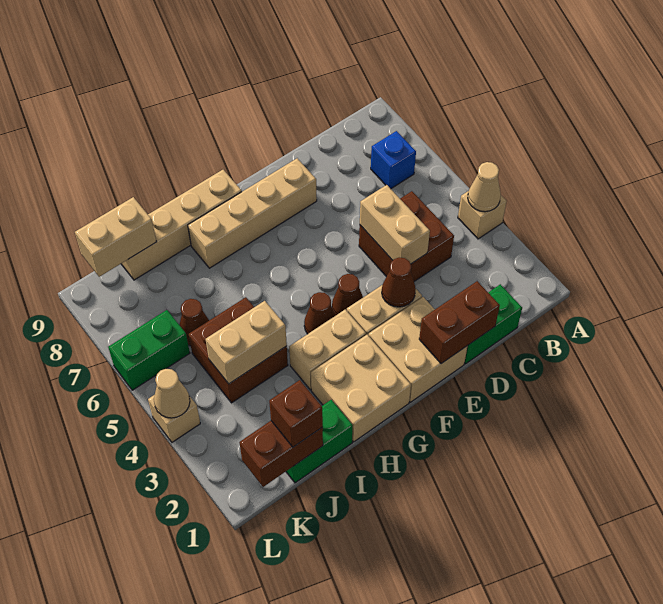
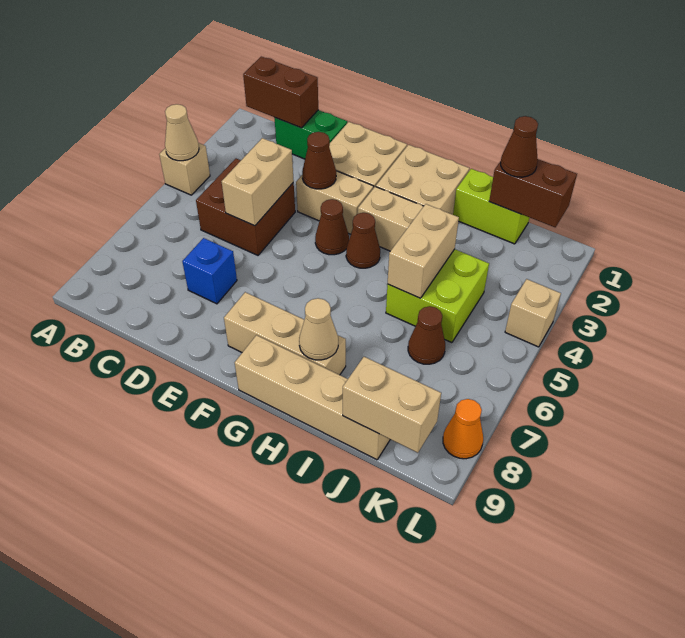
blue 1x1 brick [371,131,416,189] -> blue 1x1 brick moved to [182,238,237,304]
brown 1x2 brick [419,281,500,364] -> brown 1x2 brick moved to [243,57,318,128]
tan 1x4 brick [188,158,317,268] -> tan 1x3 brick [224,292,346,375]
green 1x2 brick [286,400,353,483] -> lime 1x2 brick [453,169,529,244]
brown 2x2 brick [189,297,288,403] -> lime 2x2 brick [386,249,489,343]
tan 1x2 brick [206,301,287,384] -> tan 1x2 brick turned to [388,204,459,298]
brown 1x1 brick [269,380,323,447] -> brown 1x1 cone [501,116,538,177]
green 1x2 brick [108,310,190,390] -> none
tan 1x1 cone [154,369,190,418] -> tan 1x1 cone moved to [299,298,338,360]
none -> orange 1x1 cone [443,399,483,459]

